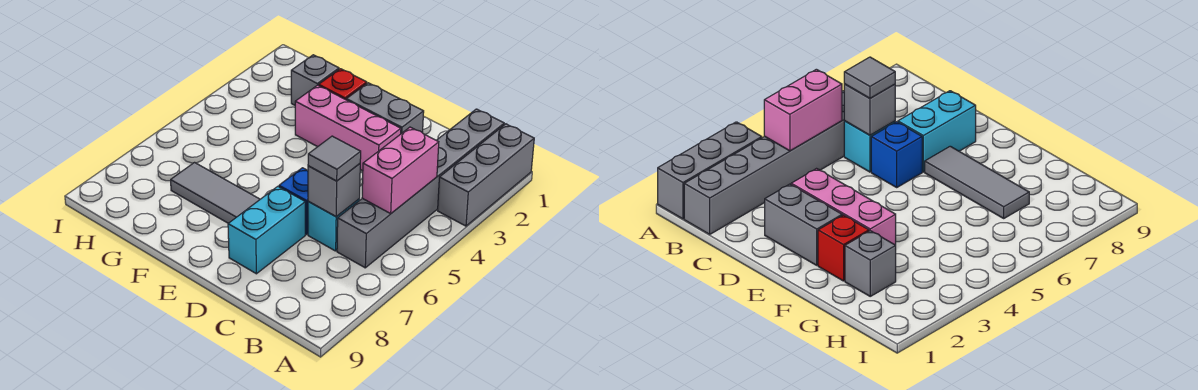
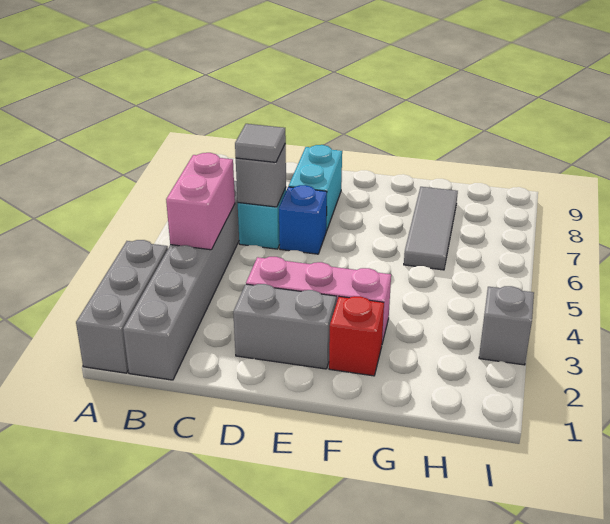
grey 1x3 tile [171,163,260,223] -> grey 1x3 tile turned to [404,187,458,270]
grey 1x1 brick [291,55,339,105] -> grey 1x1 brick moved to [479,286,534,365]

